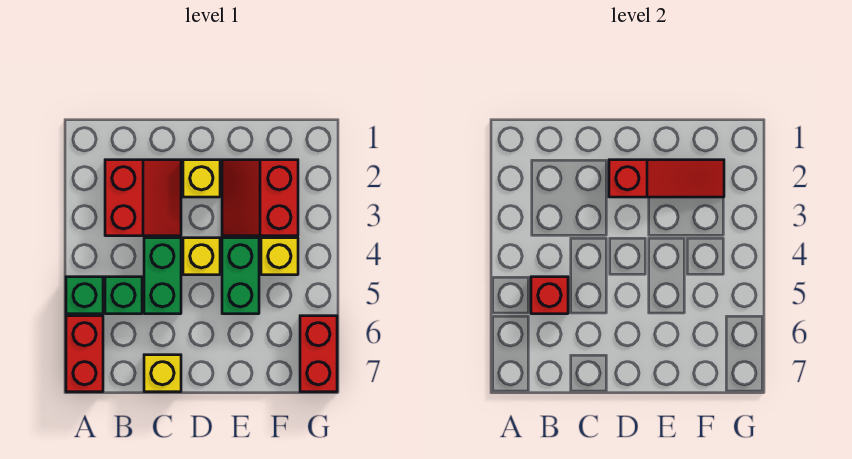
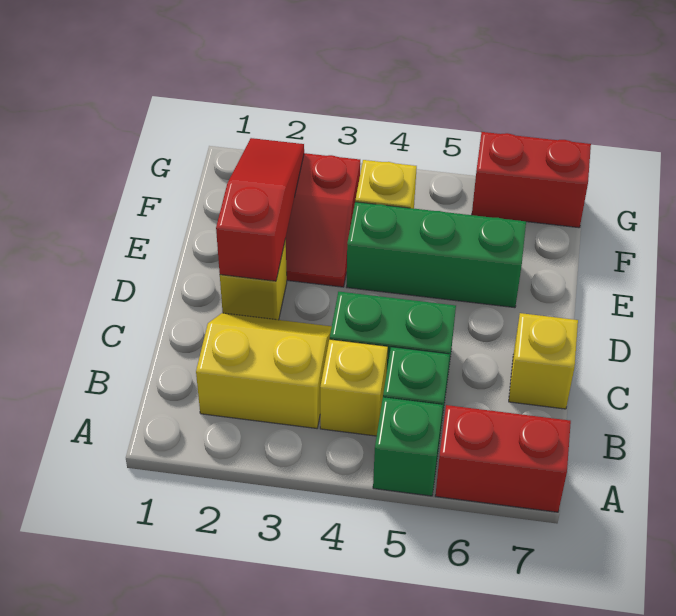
red 2x2 slope [105,160,181,236] -> yellow 2x2 slope [196,313,332,428]
red 1x1 brick [531,277,568,314] -> none
yellow 1x1 brick [183,238,220,275] -> yellow 1x1 brick moved to [320,339,388,436]
green 1x2 brick [222,238,259,314] -> green 1x3 brick [347,202,526,308]

